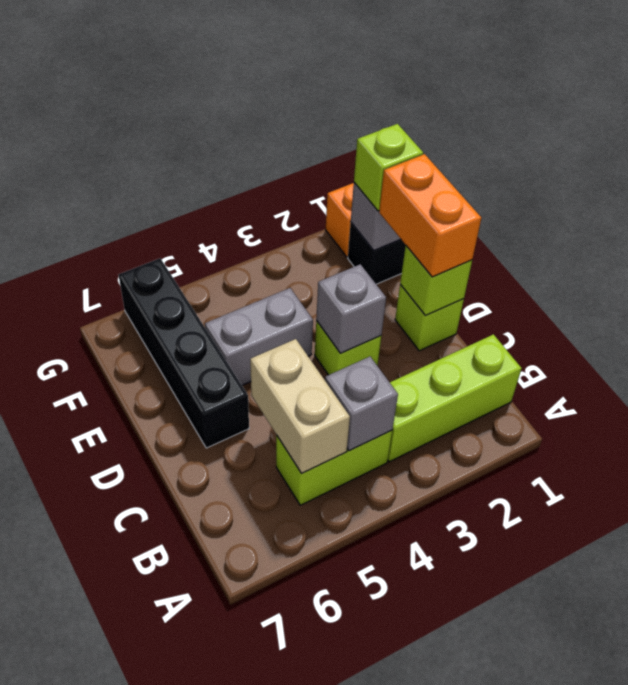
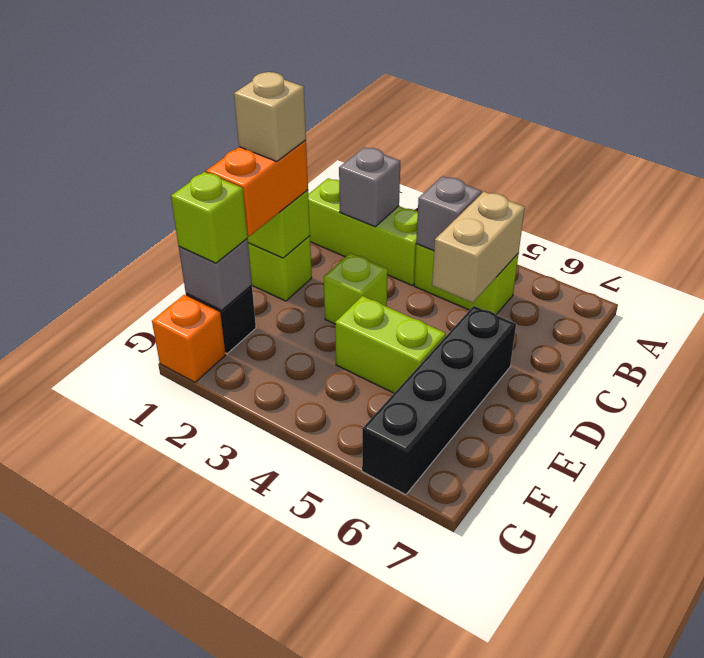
none -> tan 1x1 brick [234,72,306,162]
grey 1x1 brick [316,264,386,353] -> grey 1x1 brick moved to [339,147,400,227]
grey 1x2 brick [205,288,313,385] -> lime 1x2 brick [335,296,446,393]

